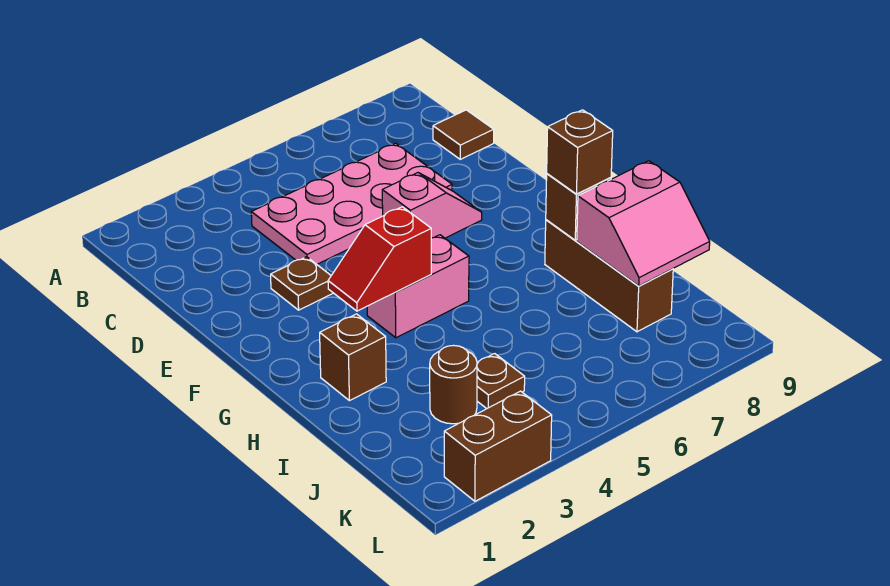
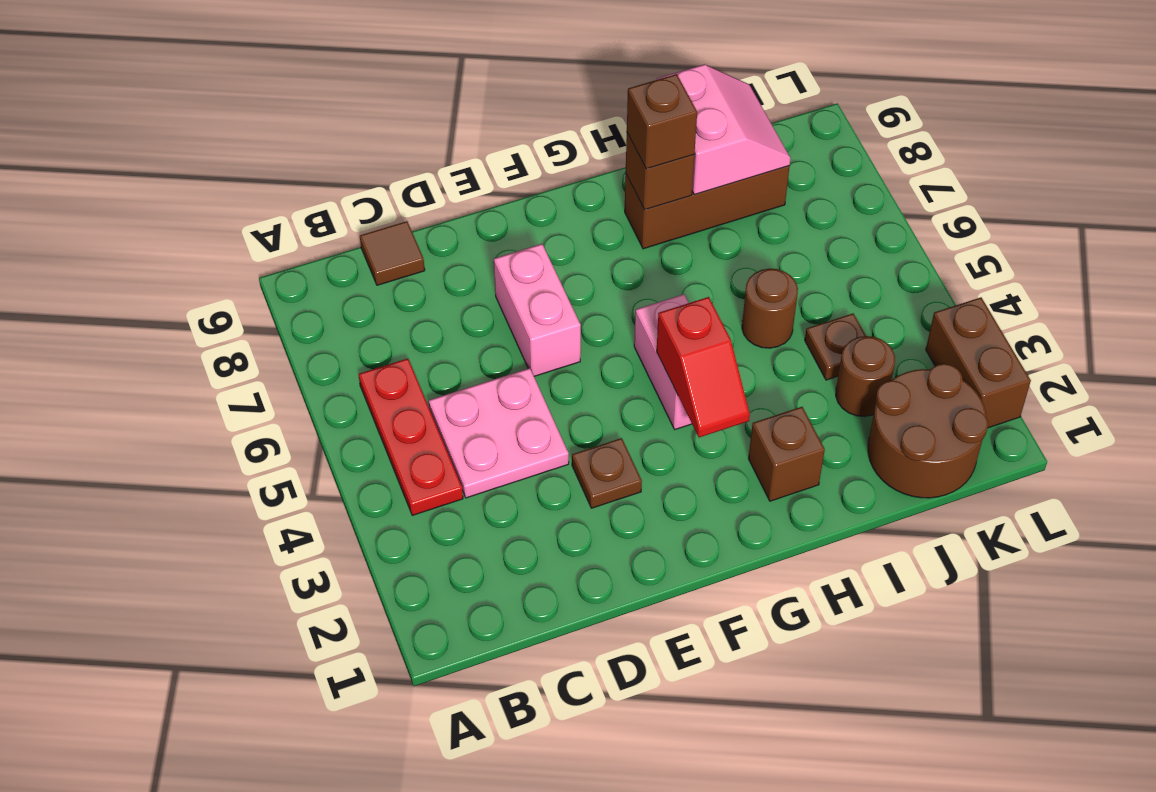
none -> red 1x3 plate [359,359,463,515]
pink 2x4 plate [251,143,452,264] -> pink 2x2 plate [429,368,569,498]
pink 1x2 slope [382,173,482,238] -> pink 1x2 brick [494,244,581,376]
none -> brown 1x1 round brick [742,268,798,348]
none -> brown 2x2 round brick [868,364,988,498]

